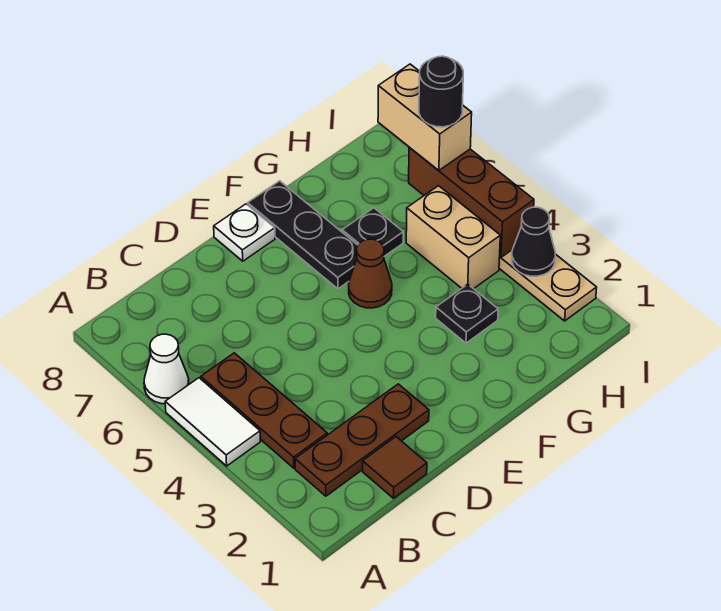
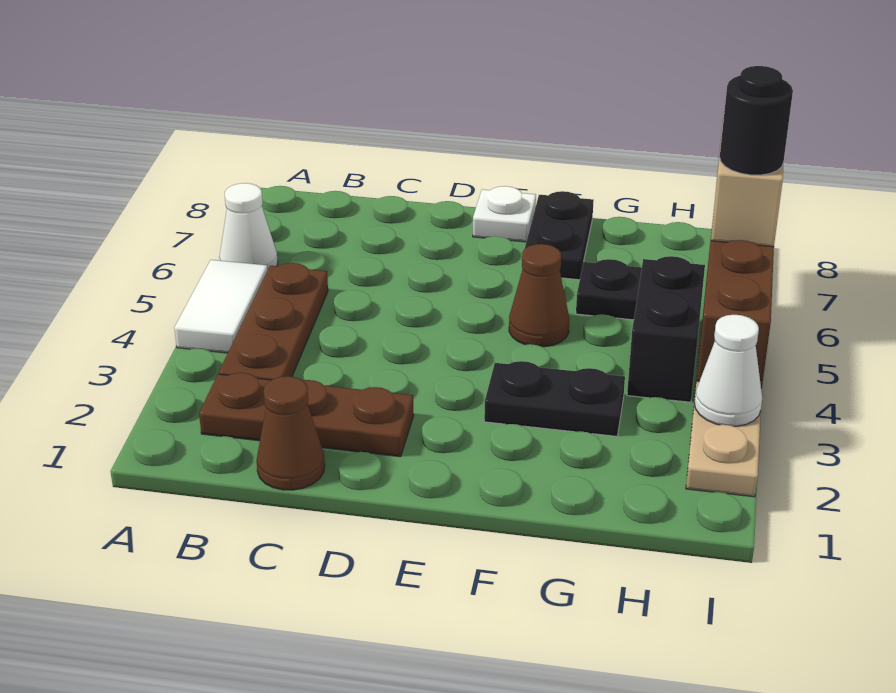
brown 1x1 tile [363,437,427,498] -> brown 1x1 cone [256,376,325,490]
black 1x3 plate [248,181,358,289] -> black 1x2 plate [525,191,594,280]
black 1x1 plate [436,284,498,343] -> black 1x2 plate [484,361,625,436]
tan 1x2 brick [406,186,500,289] -> black 1x2 brick [627,256,705,402]
black 1x1 cone [512,207,555,276] -> white 1x1 cone [694,315,762,426]

